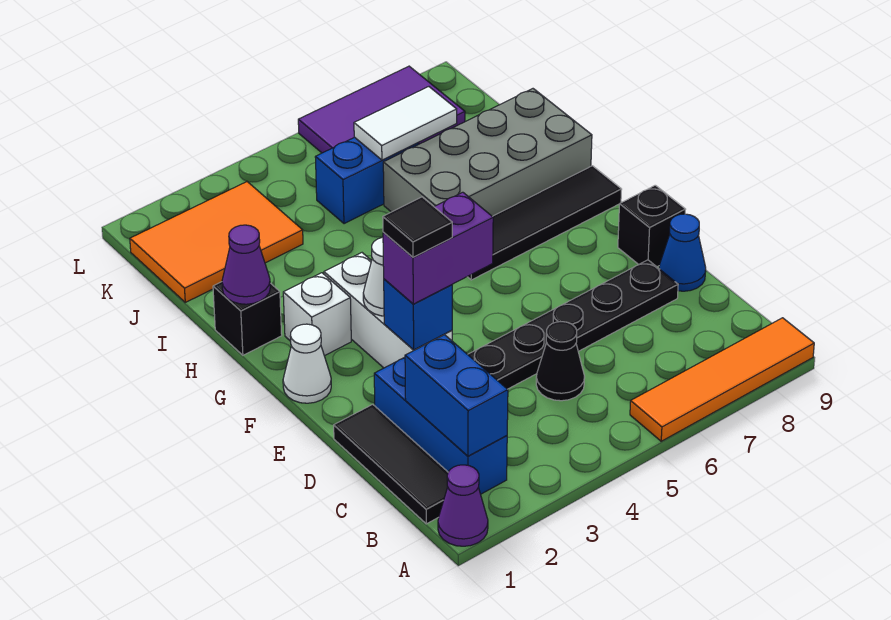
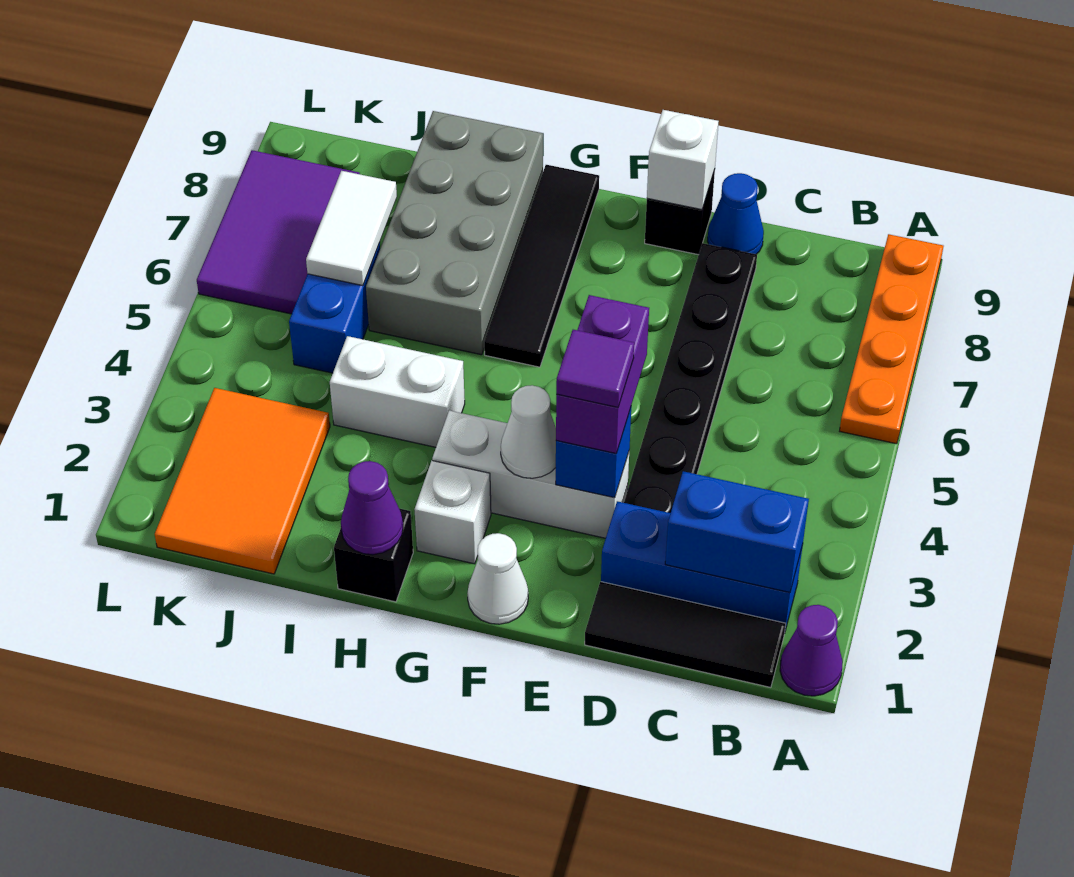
orange 1x4 tile [630,318,814,441] -> orange 1x4 plate [840,234,943,444]
black 1x1 cone [536,322,585,401] -> none
black 1x1 tile [383,197,452,257] -> purple 1x1 tile [556,330,634,407]
none -> white 1x1 brick [647,110,719,210]
none -> white 1x2 brick [330,336,465,447]

